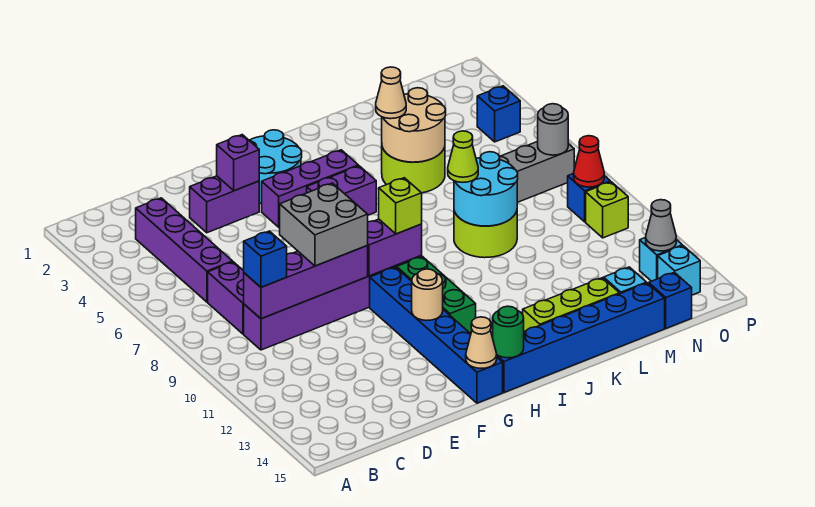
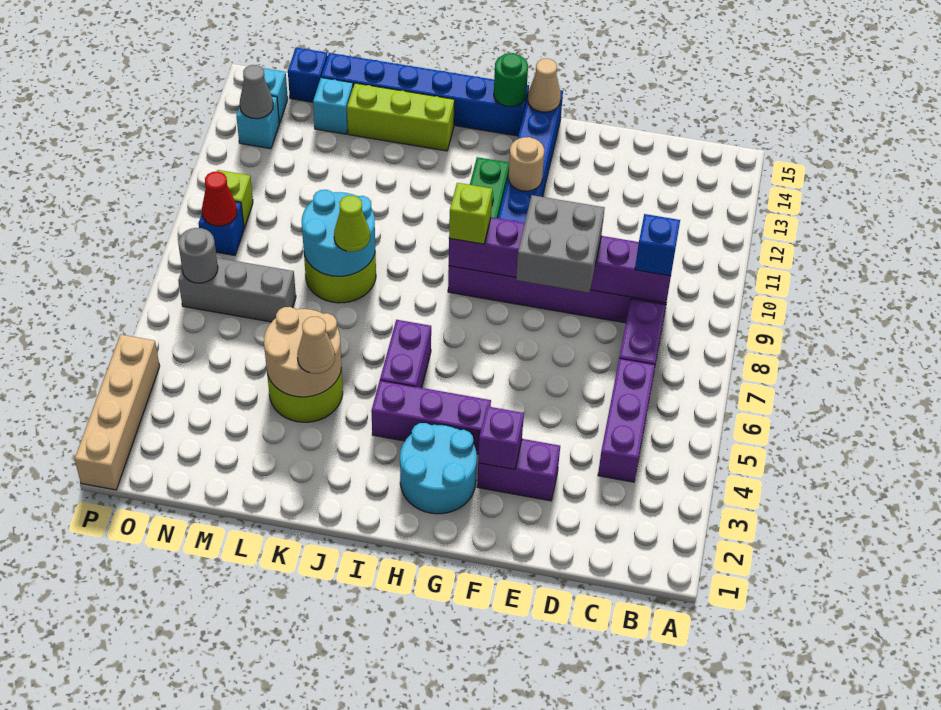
purple 1x4 brick [136,198,233,302] -> purple 1x3 brick [598,358,655,482]
purple 1x2 brick [307,166,376,215] -> purple 1x2 brick turned to [380,320,431,388]
blue 1x1 brick [477,86,520,142] -> none
none -> tan 1x4 brick [75,334,160,490]

